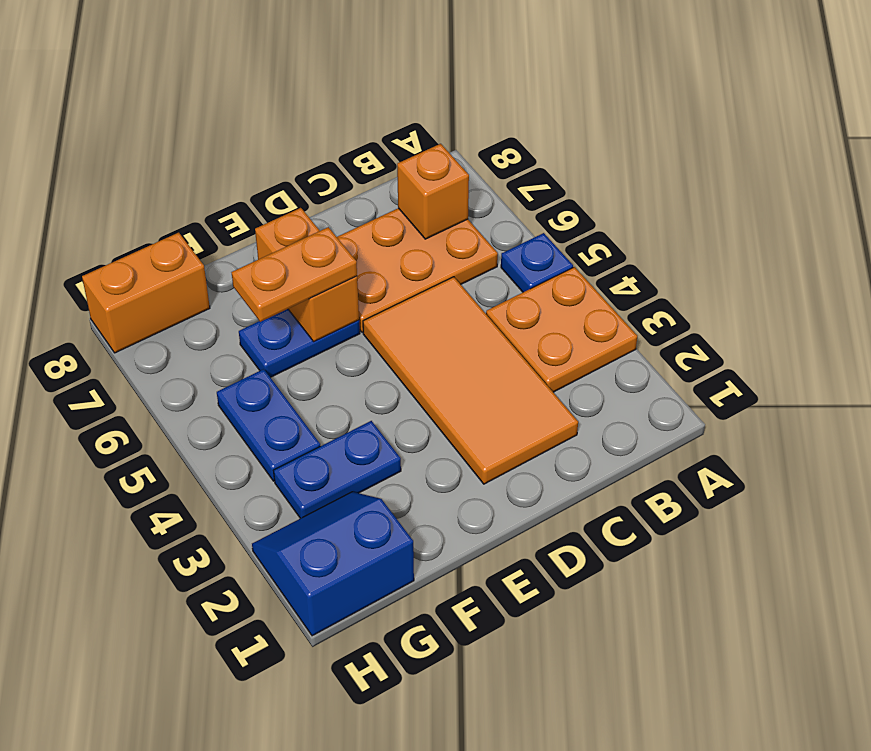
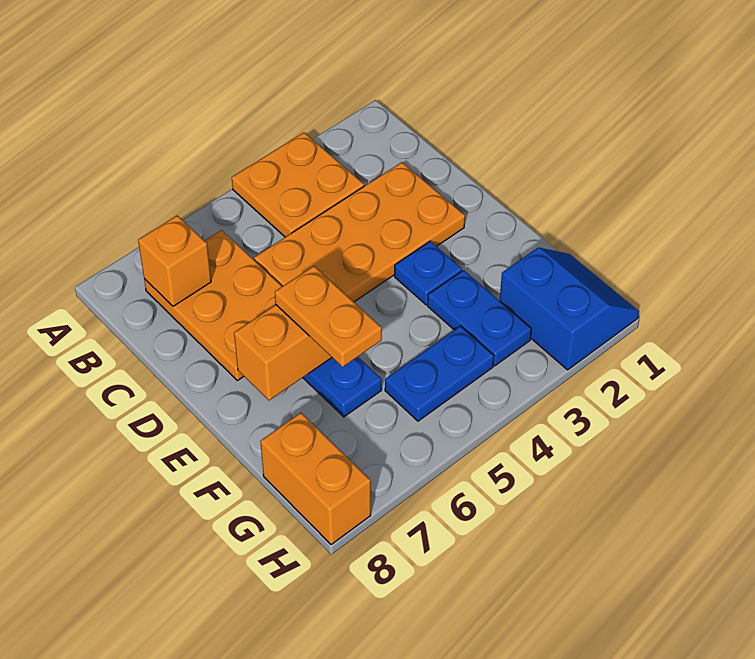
blue 1x1 plate [501,233,573,292] -> blue 1x1 plate moved to [395,241,462,305]
orange 2x4 tile [363,277,578,484] -> orange 2x4 plate [254,162,465,302]
blue 2x2 slope [252,492,414,636] -> blue 2x2 slope turned to [500,248,639,370]

